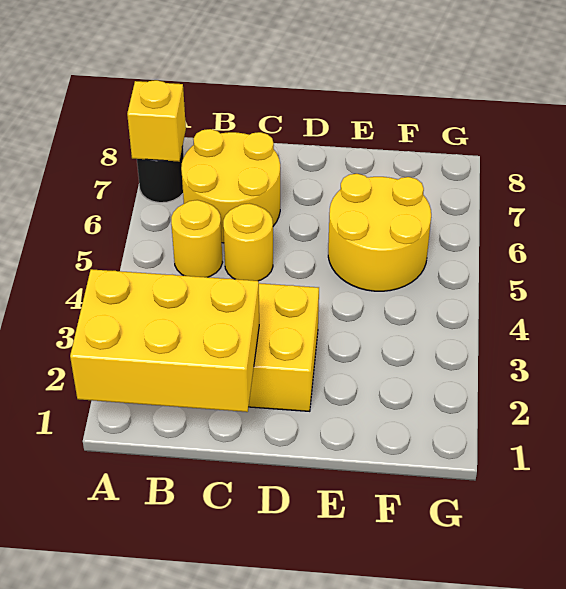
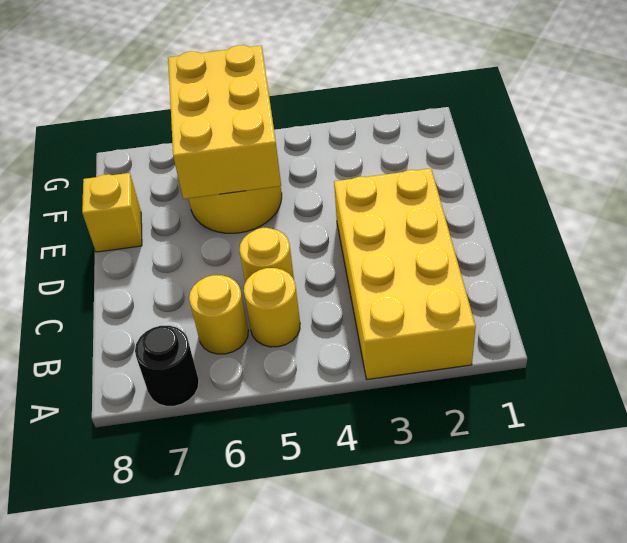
yellow 2x3 brick [70,269,259,412] -> yellow 2x3 brick moved to [168,45,281,199]
yellow 1x1 brick [127,80,186,162] -> yellow 1x1 brick moved to [82,173,142,252]
yellow 2x2 round brick [181,129,280,243] -> yellow 1x1 round brick [189,275,248,354]

